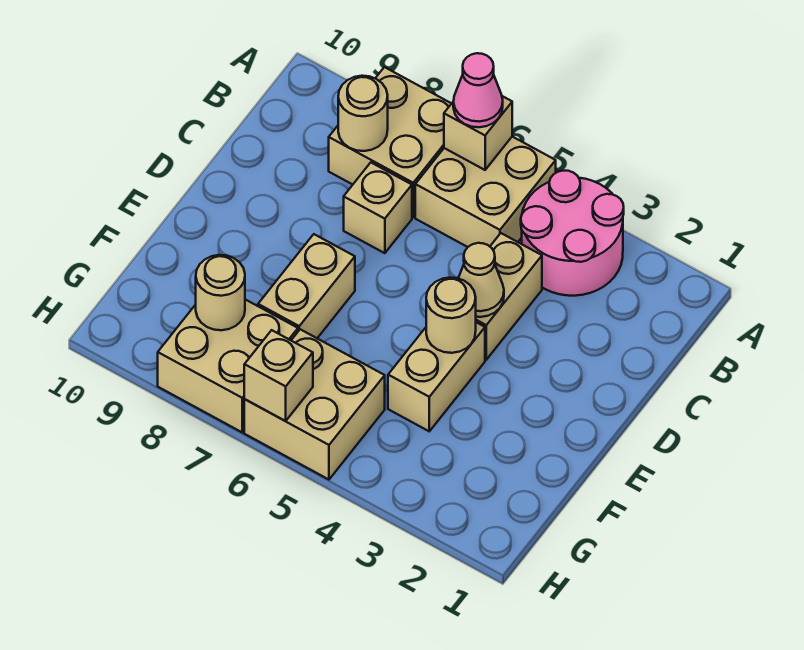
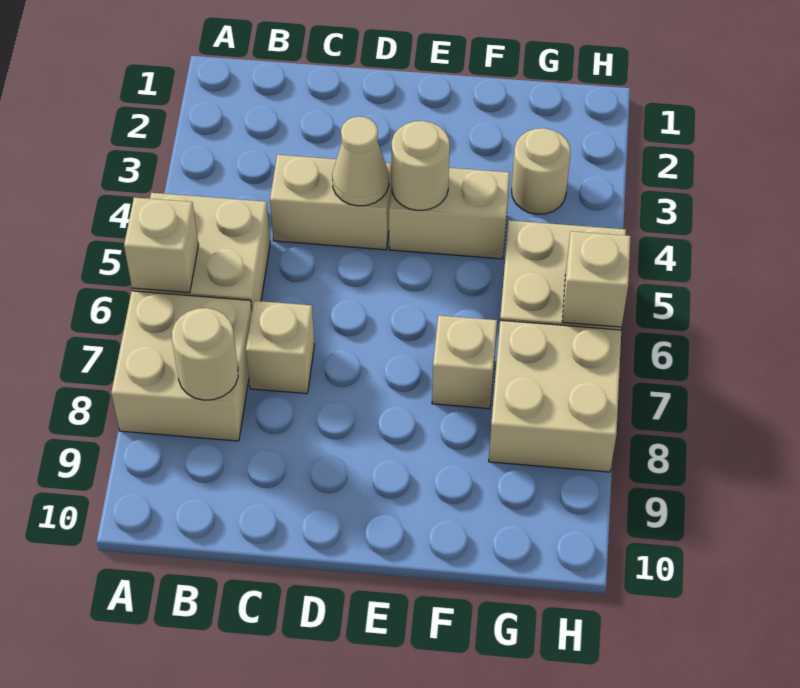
pink 2x2 round brick [521,171,624,296] -> none
pink 1x1 cone [453,53,503,127] -> none
tan 1x2 brick [258,234,355,338] -> tan 1x1 brick [432,315,497,409]
tan 1x1 round brick [196,255,245,330] -> tan 1x1 round brick moved to [512,128,571,214]

